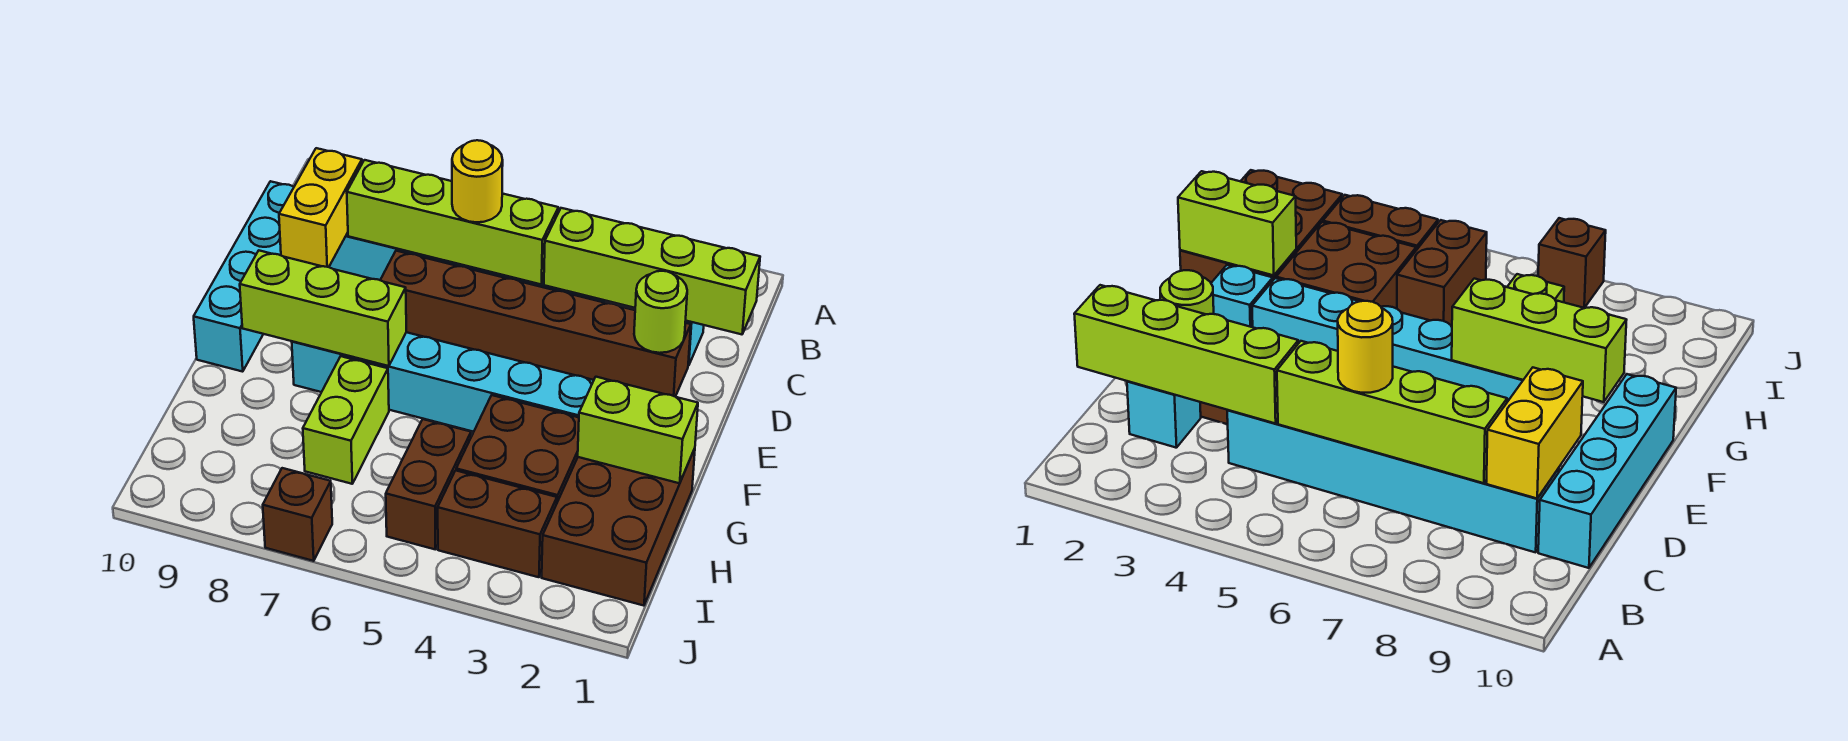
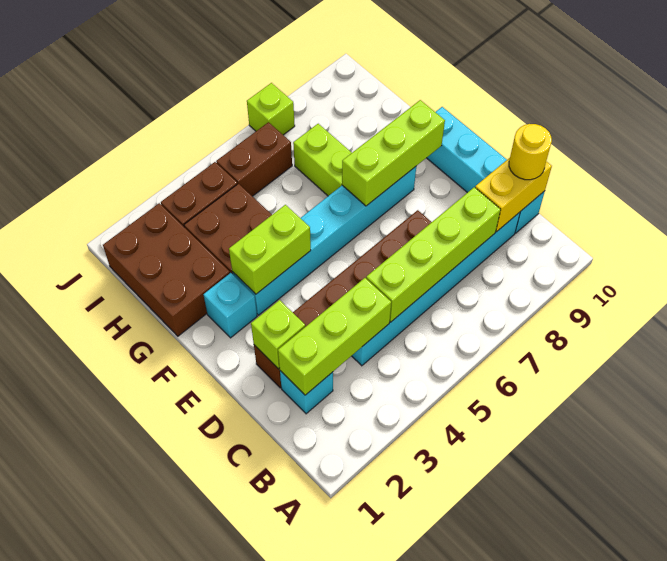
lime 1x4 brick [544,208,760,334] -> lime 1x3 brick [278,278,391,395]
yellow 1x1 round brick [452,140,503,222] -> yellow 1x1 round brick moved to [509,124,552,180]
yellow 1x2 brick [279,148,362,267] -> yellow 1x2 brick turned to [475,158,552,232]
lime 1x1 round brick [634,271,687,353] -> lime 1x1 brick [251,300,305,369]
lime 1x2 brick [578,377,698,483] -> lime 1x2 brick moved to [229,205,311,294]
brown 1x2 brick [386,419,471,549] -> brown 1x2 brick turned to [216,122,292,196]
brown 1x1 brick [263,468,332,561] -> lime 1x1 brick [247,83,295,135]

